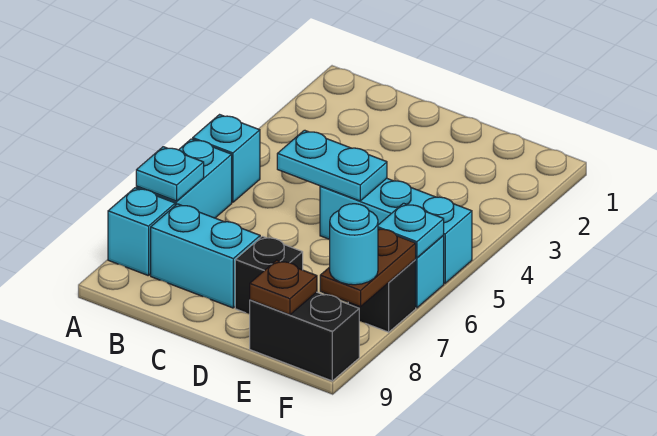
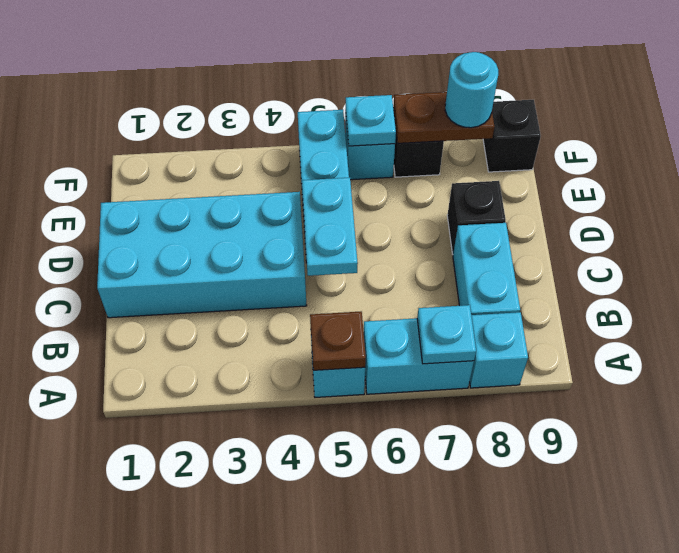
none -> cyan 2x4 brick [97,192,307,318]
black 1x2 brick [250,292,359,381] -> black 1x1 brick [483,100,541,172]
brown 1x1 plate [250,260,317,315] -> brown 1x1 plate moved to [310,312,366,370]

